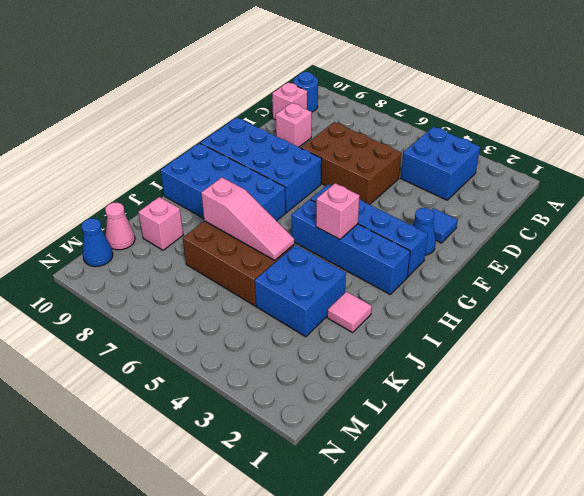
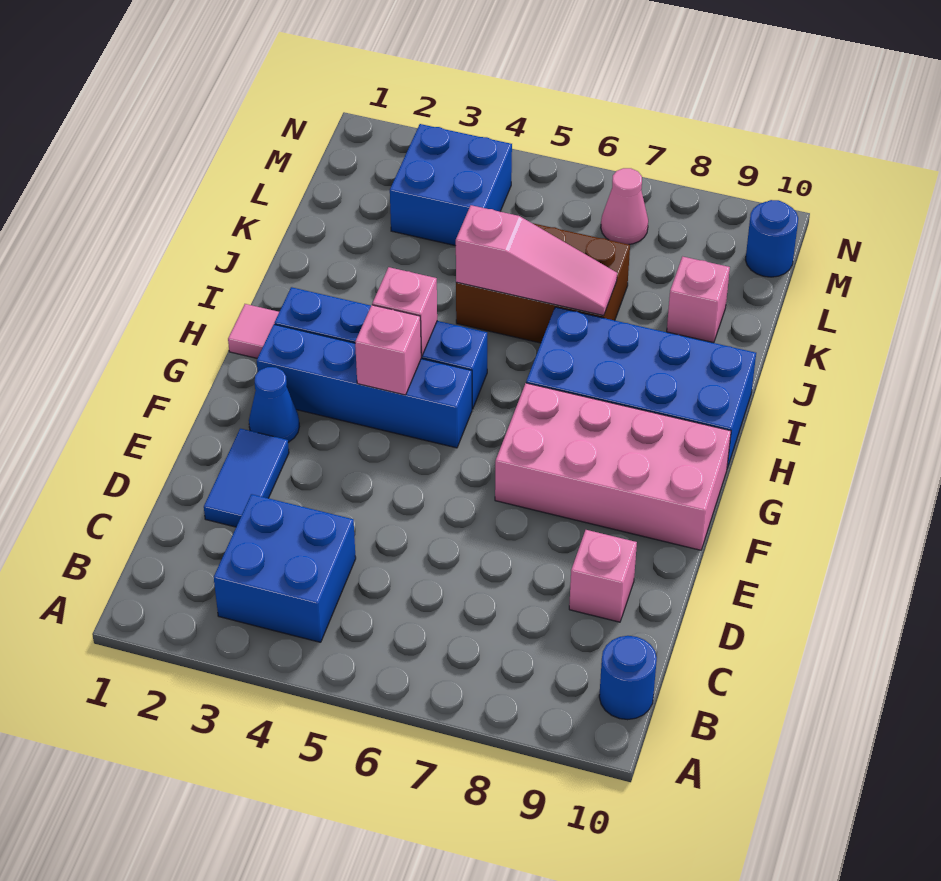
pink 1x1 brick [272,83,307,120] -> pink 1x1 brick moved to [355,305,422,395]
brown 2x3 brick [301,122,401,205] -> none
blue 1x1 tile [432,208,458,243] -> blue 1x2 tile [204,429,289,527]
blue 2x4 brick [201,118,322,212] -> pink 2x4 brick [495,383,731,550]
pink 1x1 tile [327,292,372,333] -> pink 1x1 tile moved to [228,304,279,358]
blue 2x2 brick [255,245,346,337] -> blue 2x2 brick moved to [390,124,512,246]
pink 1x3 slope [201,178,294,260] -> pink 1x3 slope turned to [456,205,617,316]
pink 1x1 cone [105,203,135,250] -> pink 1x1 cone moved to [601,168,648,244]
blue 1x1 cone [82,218,113,267] -> blue 1x1 round brick [745,200,798,277]

